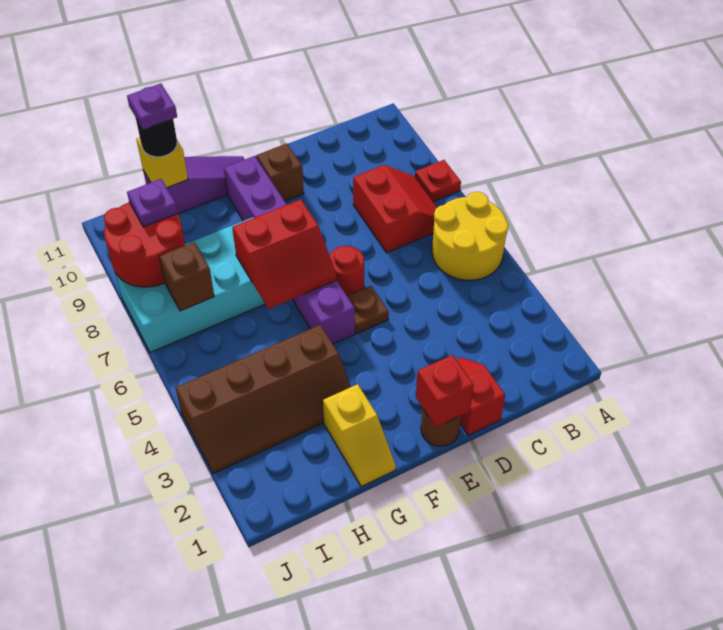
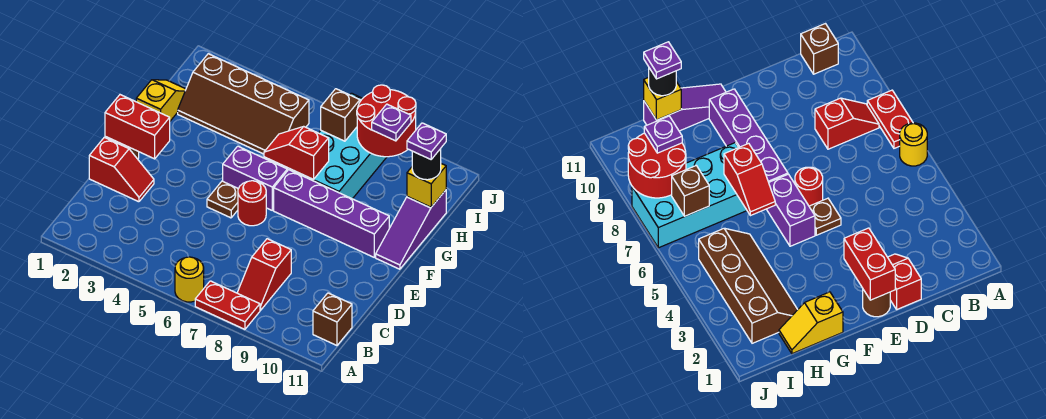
yellow 2x2 round brick [432,192,508,280] -> yellow 1x1 round brick [175,257,204,302]
red 1x1 plate [415,160,461,202] -> red 1x2 plate [195,281,260,329]
red 2x2 slope [353,165,437,253] -> red 1x2 slope [237,239,291,310]
red 1x1 brick [416,355,474,427] -> red 1x2 brick [105,95,170,159]
brown 1x1 brick [257,144,304,201] -> brown 1x1 brick moved to [313,293,352,345]
red 2x2 slope [232,199,337,309] -> red 1x2 slope [264,127,329,180]
yellow 1x2 slope [323,384,396,486] -> yellow 1x2 slope turned to [136,80,186,121]
brown 2x4 slope [176,325,351,474] -> brown 2x4 slope turned to [178,54,309,154]

